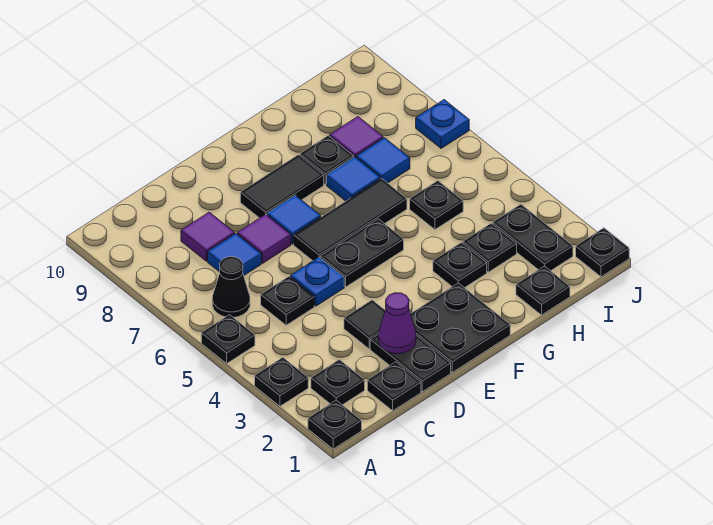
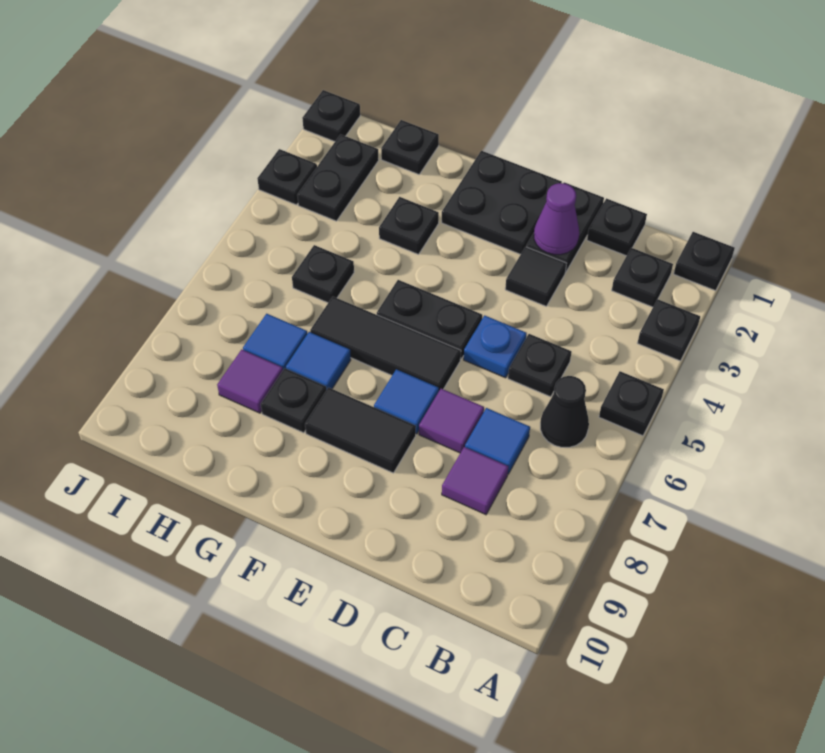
black 1x1 plate [463,223,517,272] -> black 1x1 plate moved to [257,149,317,205]
blue 1x1 plate [416,100,469,149] -> none

